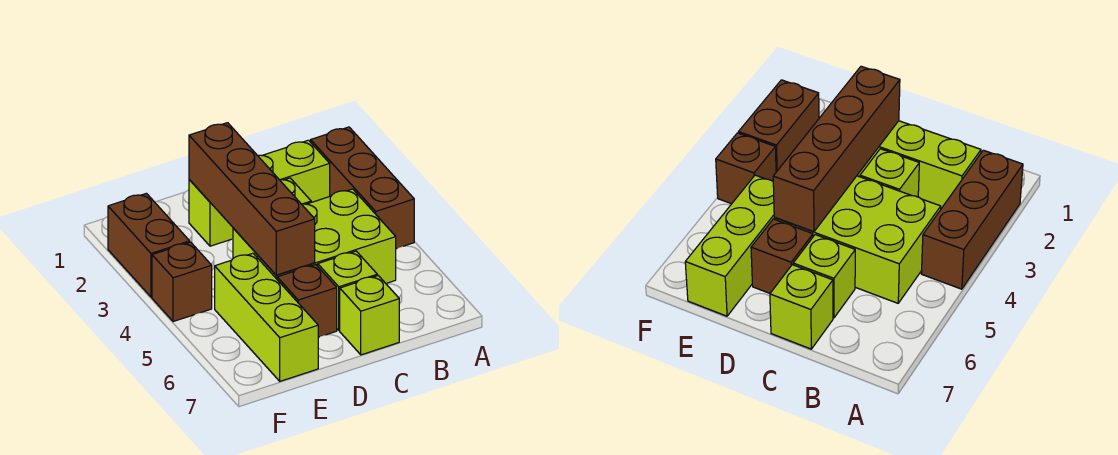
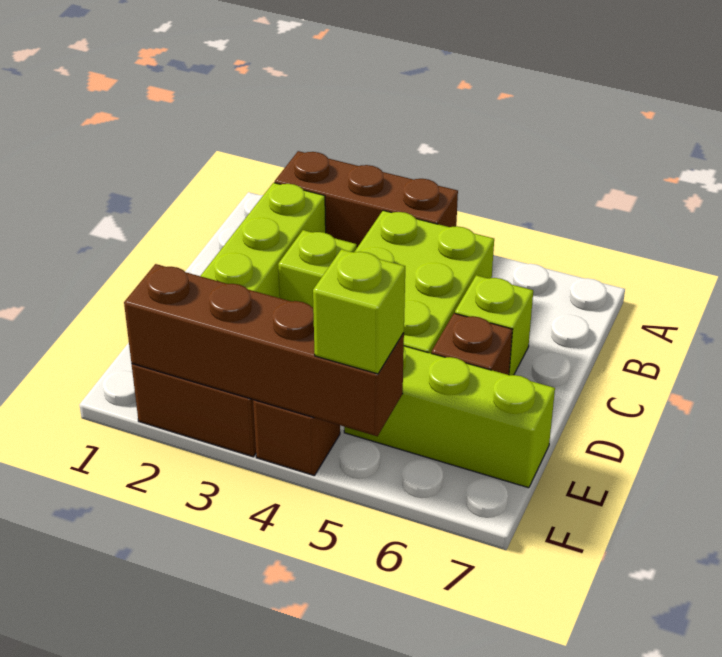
lime 1x1 brick [340,276,399,355] -> lime 1x1 brick moved to [313,249,405,374]
brown 1x4 brick [189,123,315,275] -> brown 1x4 brick moved to [124,264,404,436]

